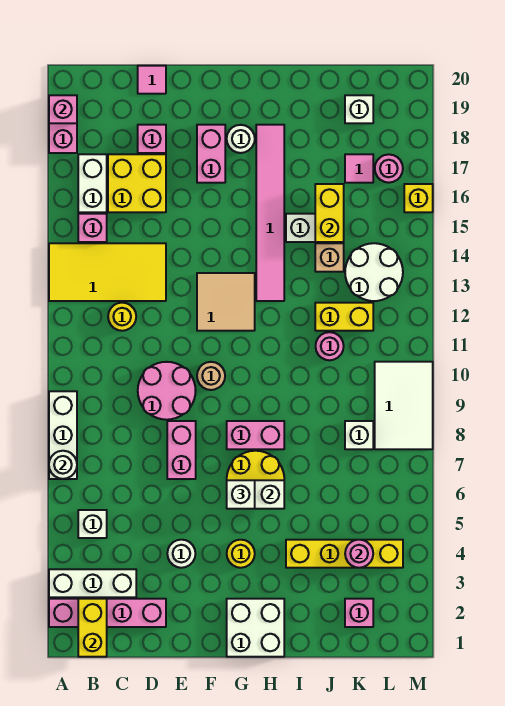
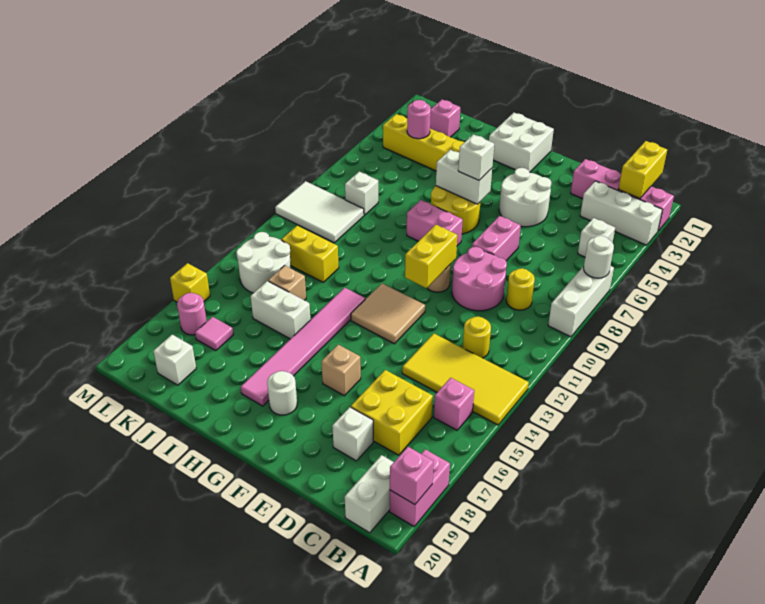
white 1x2 brick [78,154,107,212] -> white 1x2 brick moved to [345,455,394,533]
pink 1x1 brick [138,125,166,153] -> white 1x1 brick [332,407,373,461]
pink 1x1 tile [138,66,166,94] -> none
white 1x1 round brick [167,540,196,568] -> white 2x2 round brick [499,168,551,227]
none -> tan 1x1 brick [321,345,361,396]
pink 1x2 brick [197,125,225,183] -> none
yellow 1x1 round brick [227,540,255,568] -> yellow 1x1 round brick moved to [506,268,535,310]
pink 1x1 round brick [316,332,344,360] -> none
yellow 1x2 brick [315,184,344,242] -> yellow 1x2 brick moved to [405,225,457,288]
white 2x3 tile [375,362,433,449] -> white 2x3 tile turned to [275,181,364,243]

